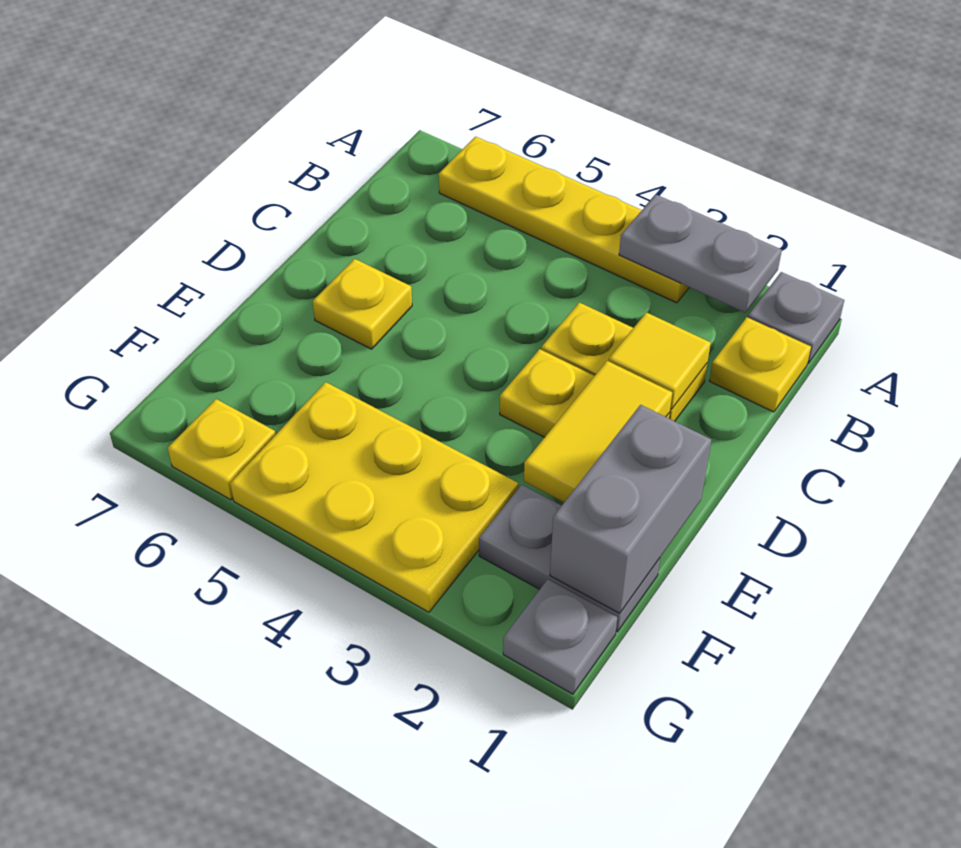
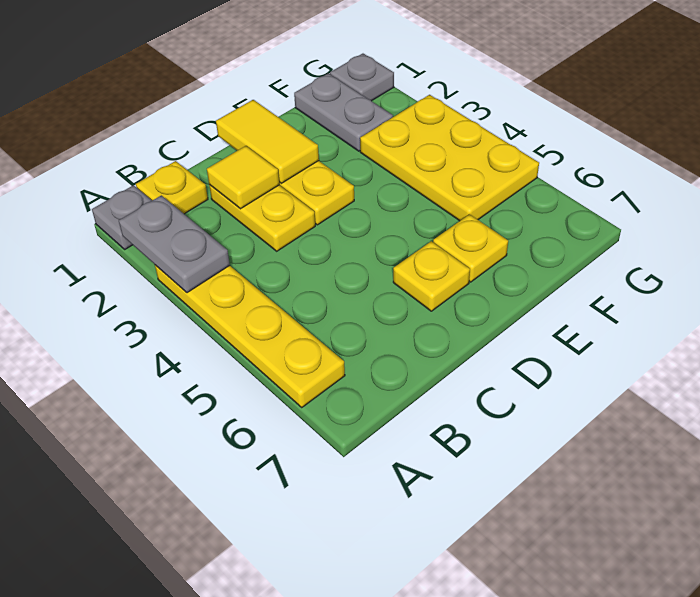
yellow 1x2 tile [524,361,672,502] -> yellow 1x2 tile turned to [216,100,319,183]
grey 1x2 brick [550,405,711,613] -> none
yellow 1x1 plate [168,399,275,500] -> yellow 1x1 plate moved to [433,214,508,282]

